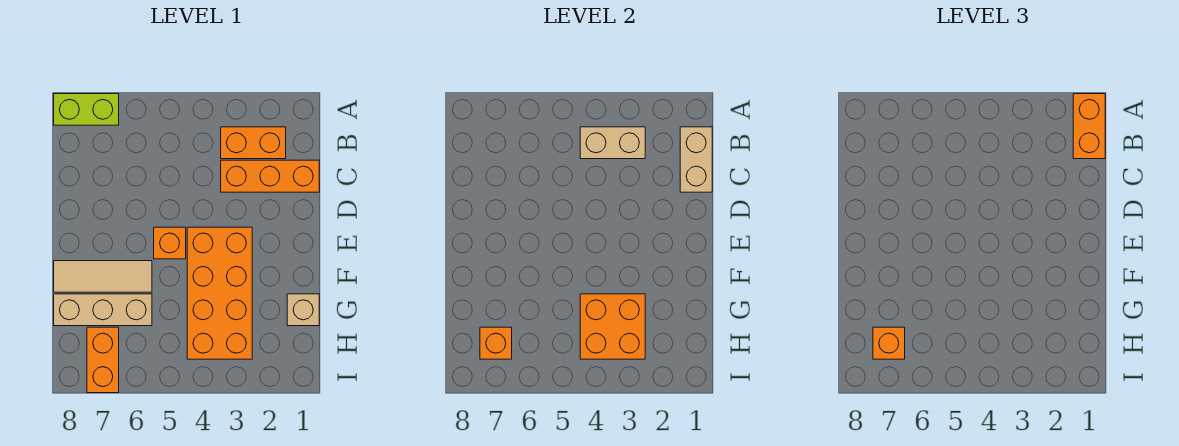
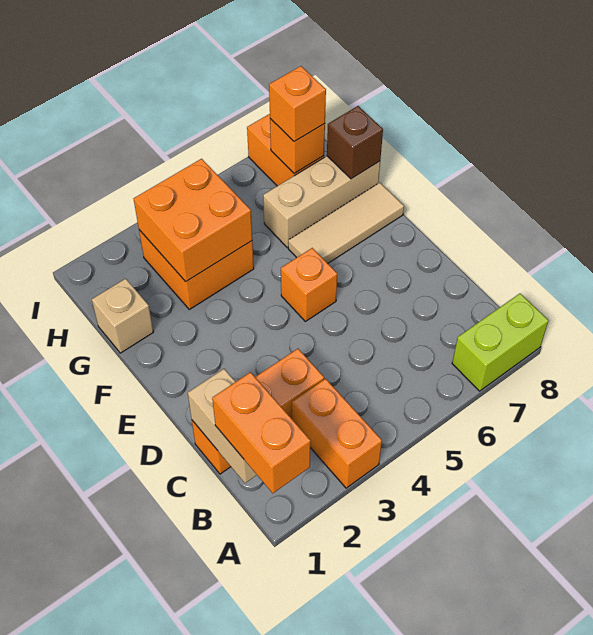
orange 1x2 brick [221,127,286,159] -> orange 1x2 brick turned to [292,379,382,488]
tan 1x2 brick [580,127,645,159] -> none
orange 2x4 brick [187,227,252,359] -> orange 2x2 brick [139,230,254,309]
none -> brown 1x1 brick [327,106,383,179]

